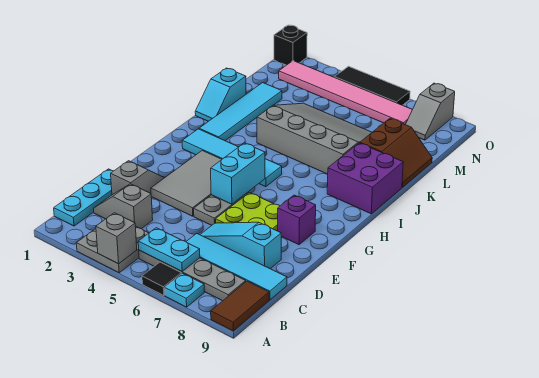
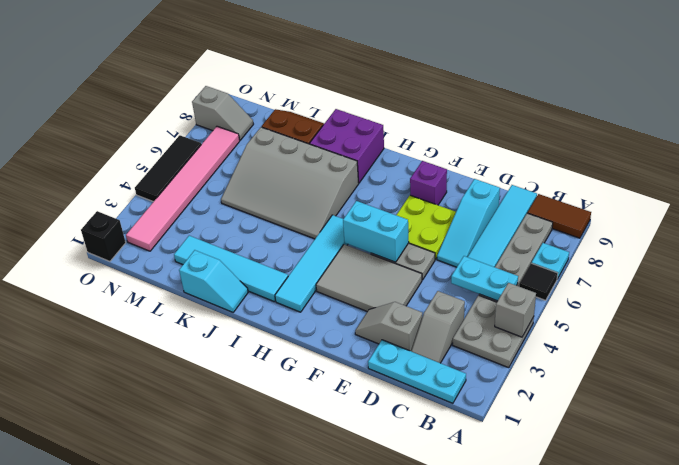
cyan 1x2 plate [138,228,200,271] -> cyan 1x2 plate turned to [451,256,518,301]
grey 3x4 slope [257,103,372,174] -> grey 3x4 slope turned to [221,127,359,239]

